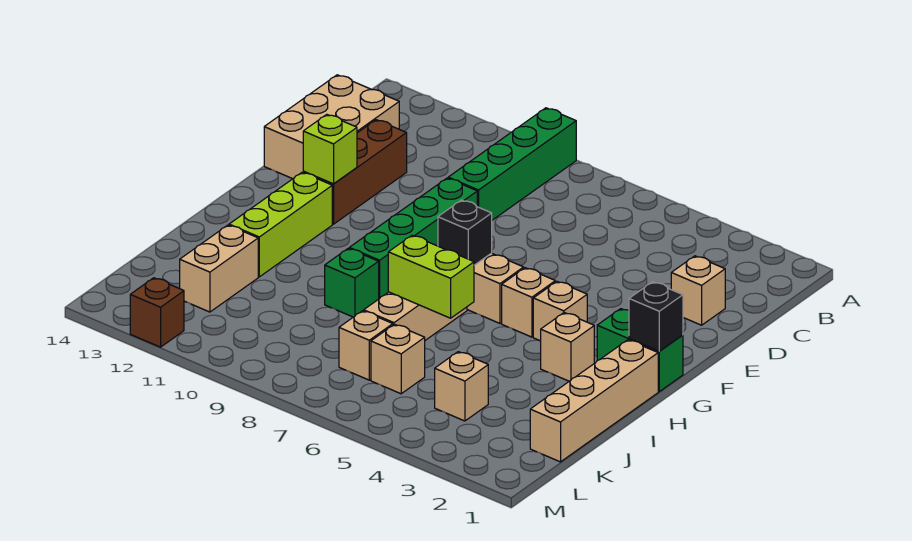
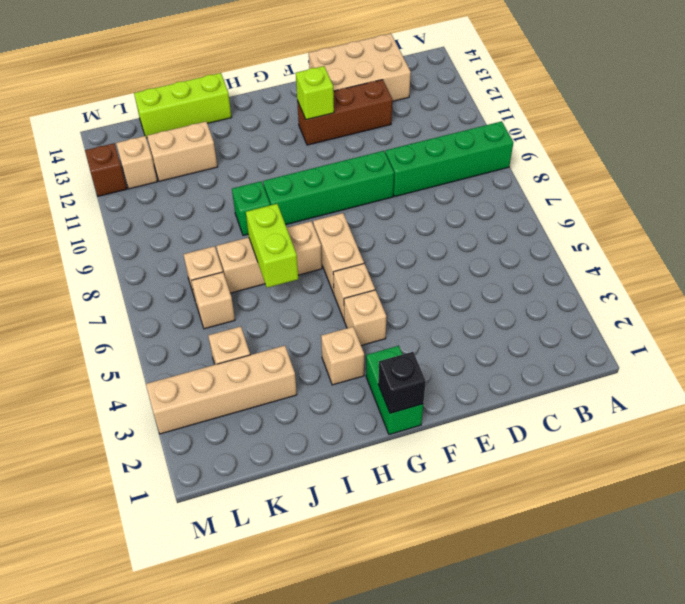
tan 1x1 brick [671,256,725,325] -> tan 1x1 brick moved to [116,136,157,189]
black 1x1 brick [438,200,492,265] -> none
lime 1x3 brick [229,172,332,277] -> lime 1x3 brick moved to [134,73,232,138]
tan 1x4 brick [530,340,658,462] -> tan 1x4 brick moved to [146,346,297,434]

